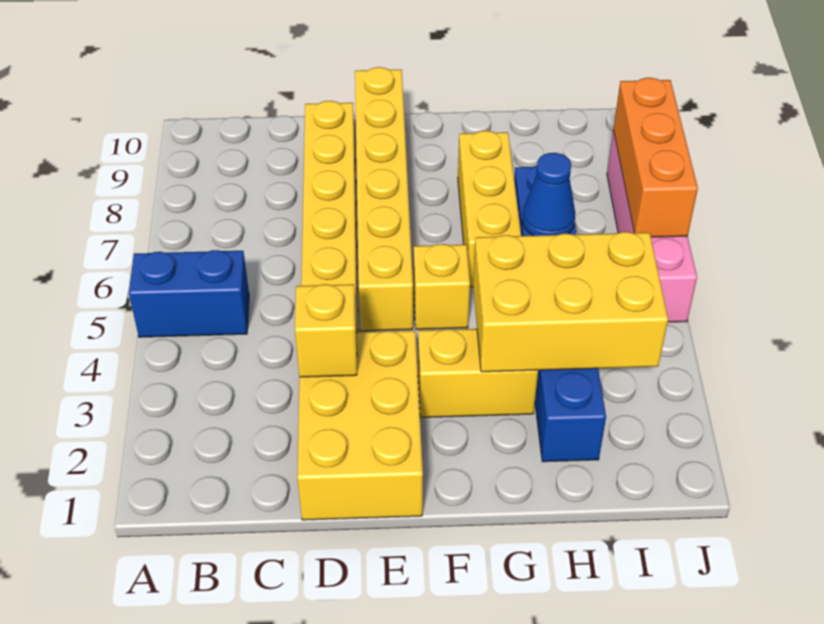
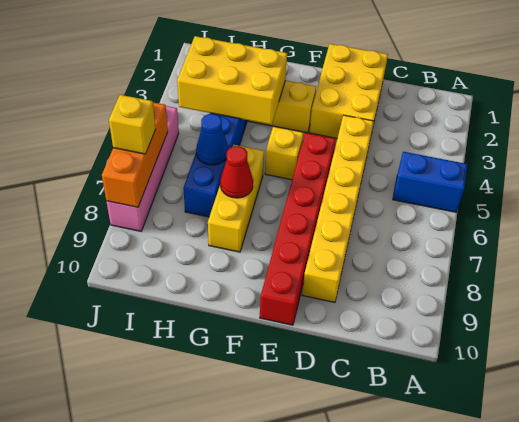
yellow 1x1 brick [295,284,357,377] -> yellow 1x1 brick moved to [109,95,156,154]
yellow 1x6 brick [355,67,413,331] -> red 1x6 brick [260,133,336,325]
none -> red 1x1 cone [220,146,253,198]

